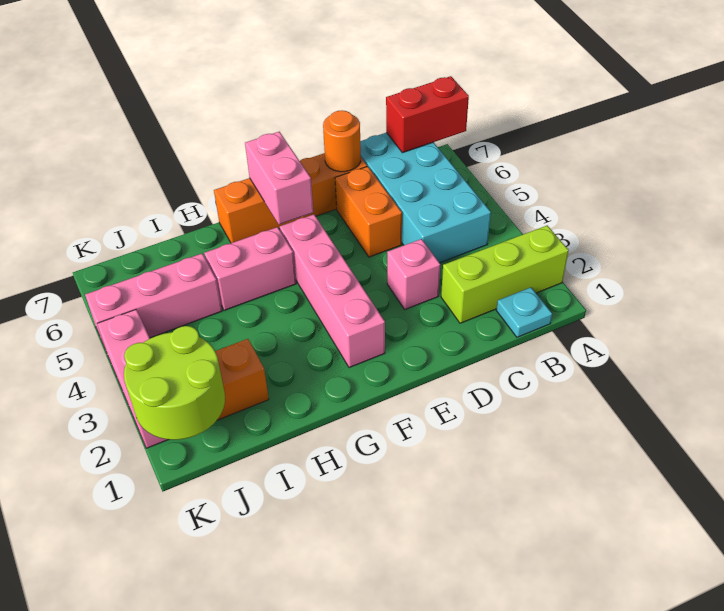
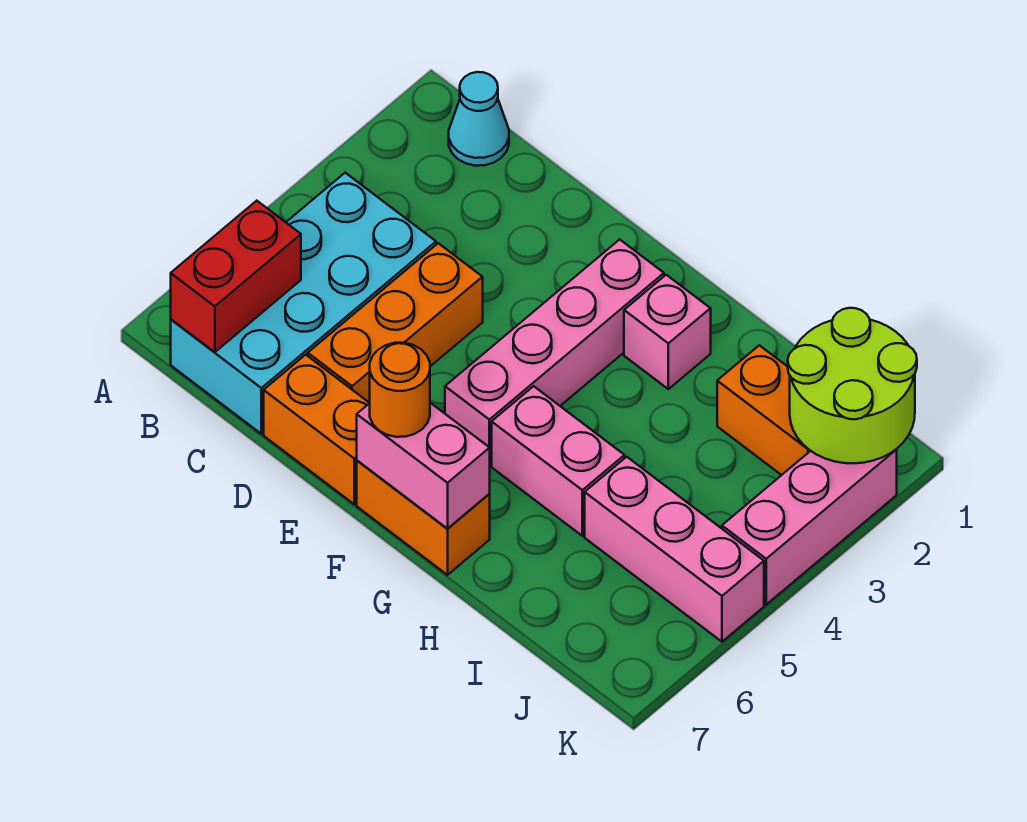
lime 1x3 brick [441,226,569,323] -> none
red 1x2 brick [386,76,469,153] -> red 1x2 brick turned to [171,201,301,352]
cyan 1x1 plate [497,287,552,337] -> cyan 1x1 cone [449,72,509,166]
pink 1x1 brick [387,239,440,309] -> pink 1x1 brick moved to [624,275,711,389]
orange 1x2 brick [335,166,402,257] -> orange 1x3 brick [308,243,483,403]
orange 1x1 round brick [323,111,361,172] -> orange 1x1 round brick moved to [370,343,430,437]
pink 1x2 brick [245,132,313,224] -> pink 1x2 brick turned to [357,403,490,529]

